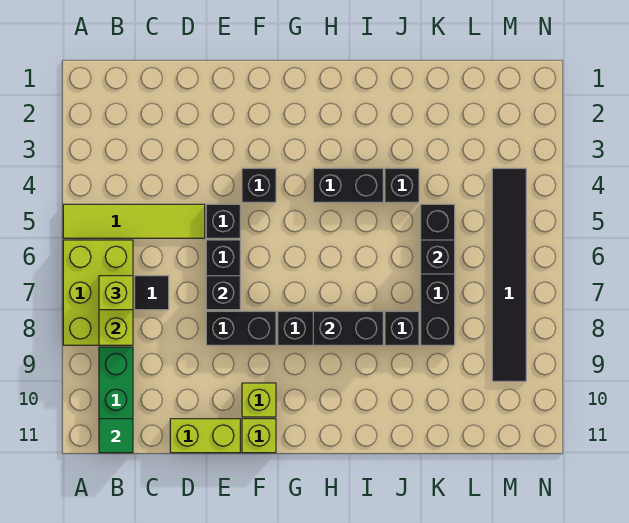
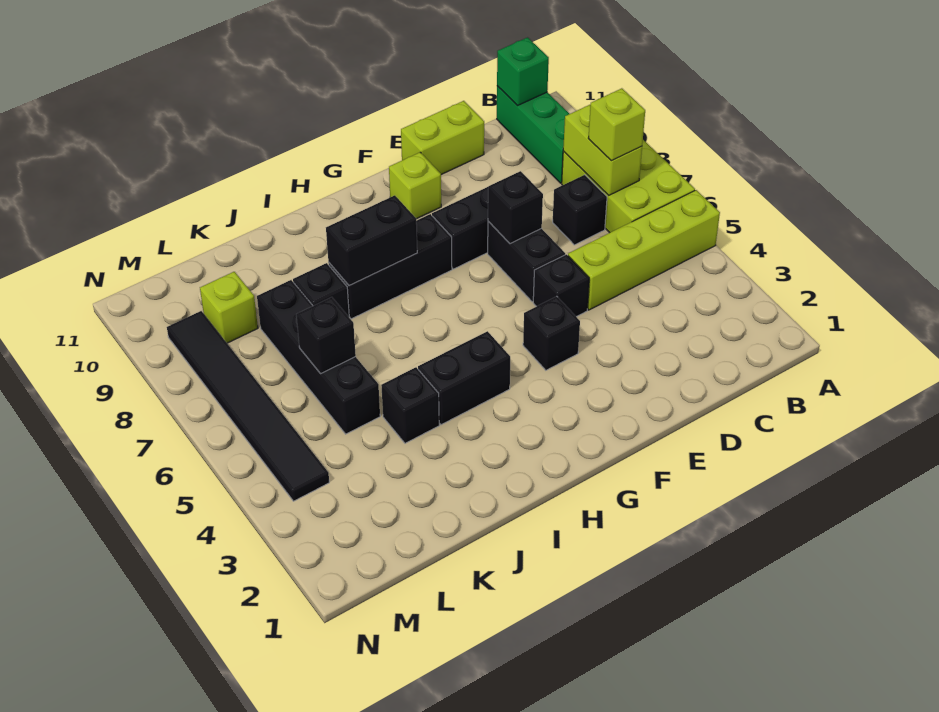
lime 1x4 tile [63,204,205,238] -> lime 1x4 brick [568,190,720,310]
green 1x1 tile [99,419,133,453] -> green 1x1 brick [497,38,549,106]
black 1x1 tile [135,276,169,310] -> black 1x1 brick [553,175,607,245]
lime 1x1 brick [242,419,276,453] -> lime 1x1 brick moved to [200,272,258,343]

